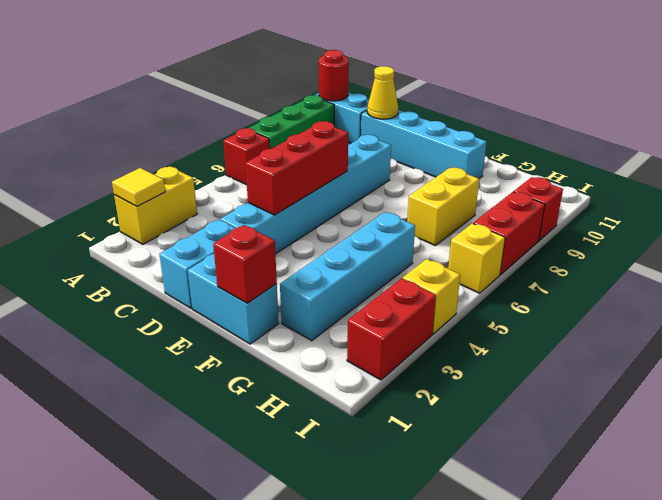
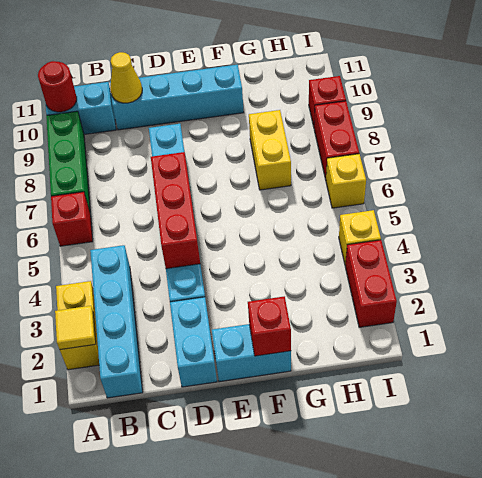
cyan 1x4 brick [280,212,415,341] -> cyan 1x4 brick moved to [90,245,143,398]

